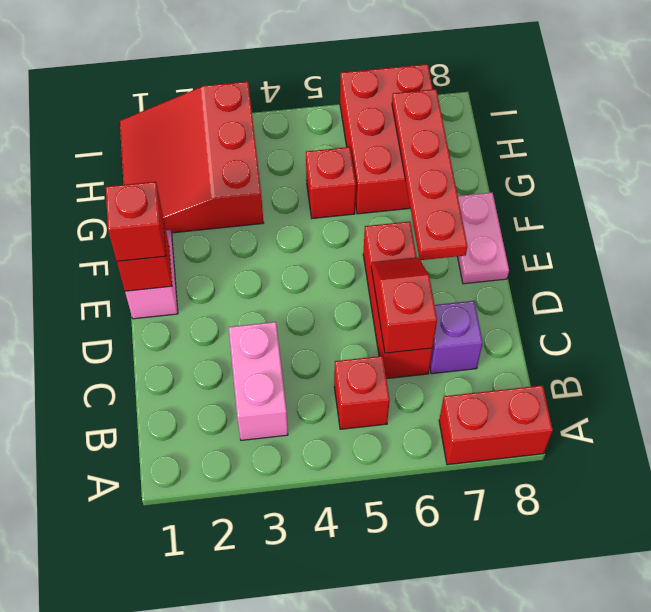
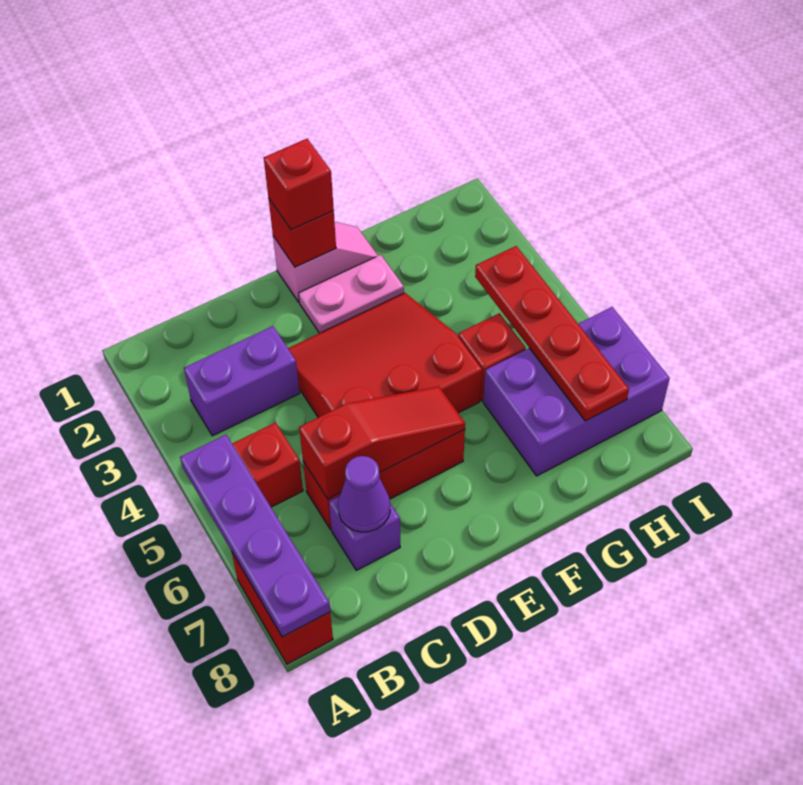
none -> purple 1x4 plate [180,435,330,637]
pink 1x2 brick [229,322,288,440] -> purple 1x2 brick [184,326,300,436]
red 1x2 slope [371,257,437,353] -> red 1x3 slope [299,386,465,499]
none -> purple 1x1 cone [338,456,390,532]
red 1x4 plate [392,89,467,260] -> red 1x4 plate turned to [475,246,629,421]
pink 1x2 plate [457,193,509,284] -> pink 1x2 plate moved to [299,255,404,333]
red 3x3 slope [120,82,264,233] -> red 3x3 slope moved to [288,293,482,417]
red 2x3 brick [340,64,433,214] -> purple 2x3 brick [483,307,670,476]

